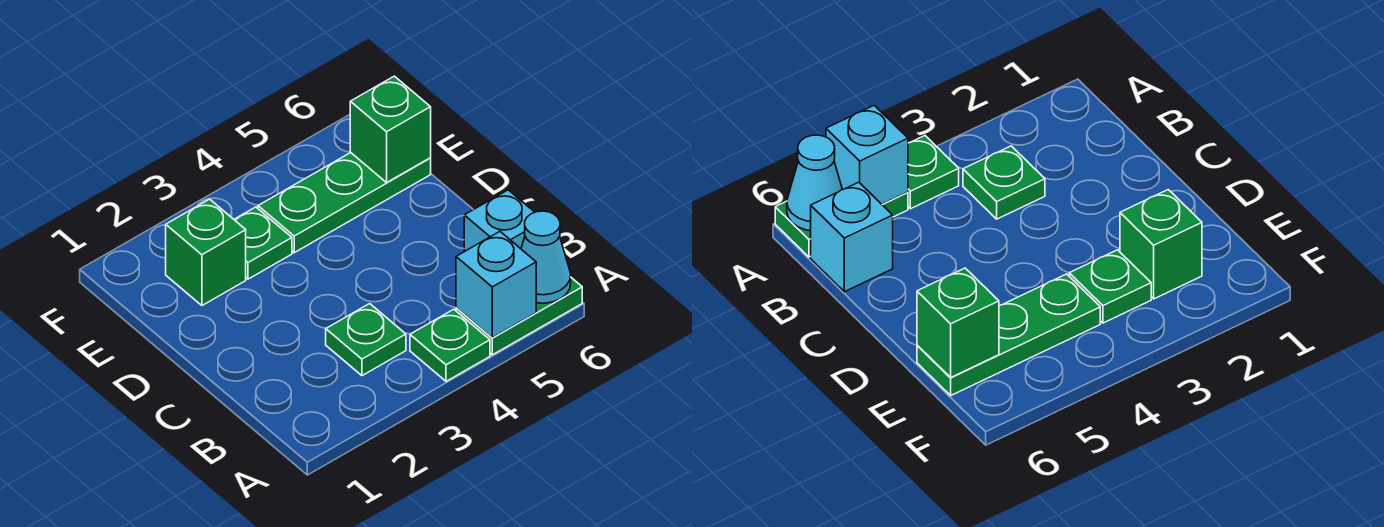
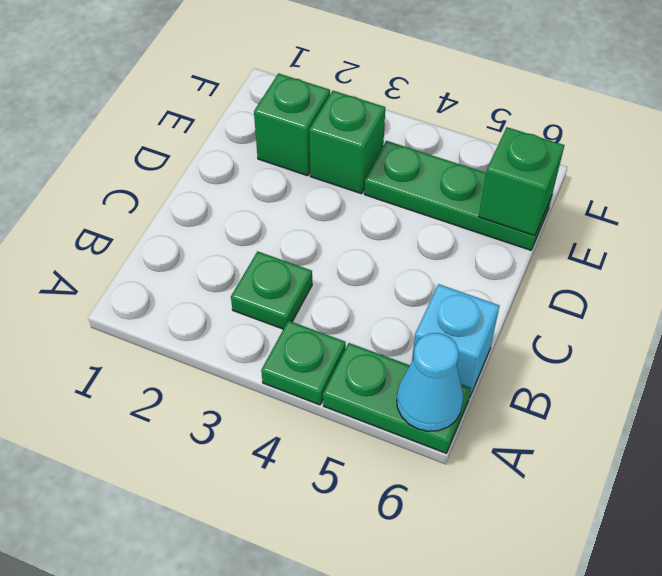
cyan 1x1 brick [456,232,536,338] -> none
green 1x1 plate [234,207,292,279] -> green 1x1 brick [309,91,385,194]

